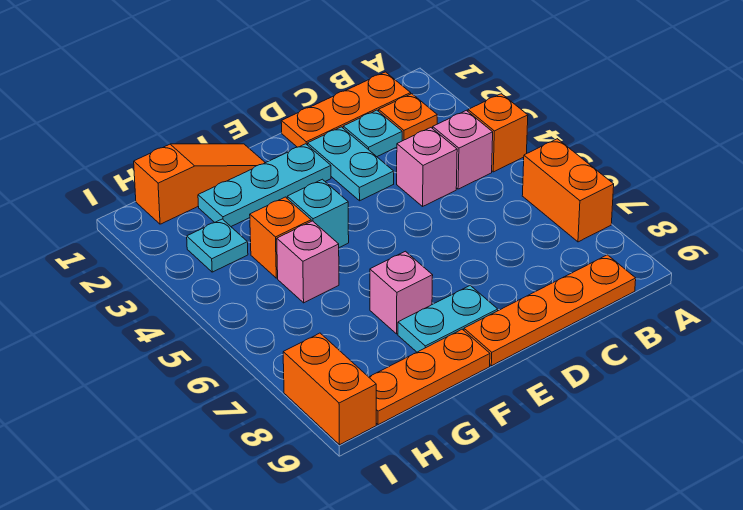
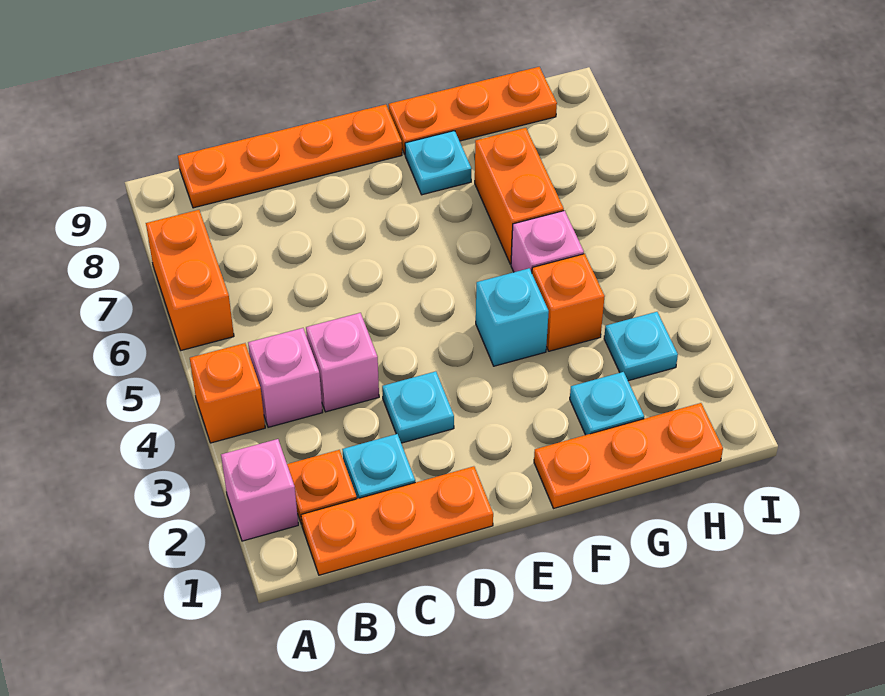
cyan 1x2 plate [308,127,394,201] -> cyan 1x1 plate [382,371,454,443]
cyan 1x3 plate [198,144,331,226] -> cyan 1x1 plate [570,372,644,435]
cyan 1x2 plate [398,286,498,352] -> cyan 1x1 plate [405,131,472,195]
orange 1x3 slope [134,144,265,224] -> orange 1x3 plate [534,403,723,508]
pink 1x1 brick [370,251,433,334] -> pink 1x1 brick moved to [221,439,298,541]
orange 1x2 brick [283,333,376,445] -> orange 1x2 brick moved to [475,128,564,264]

